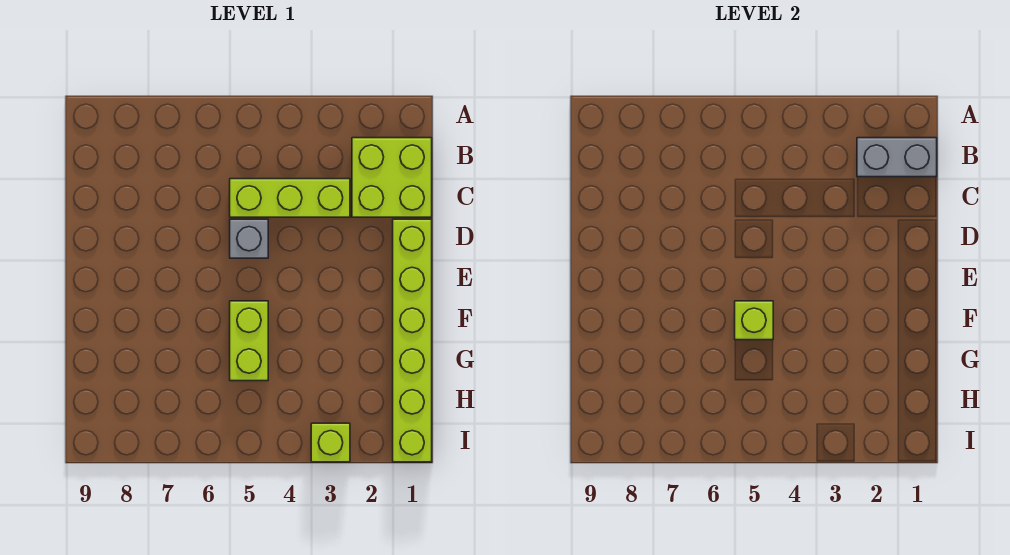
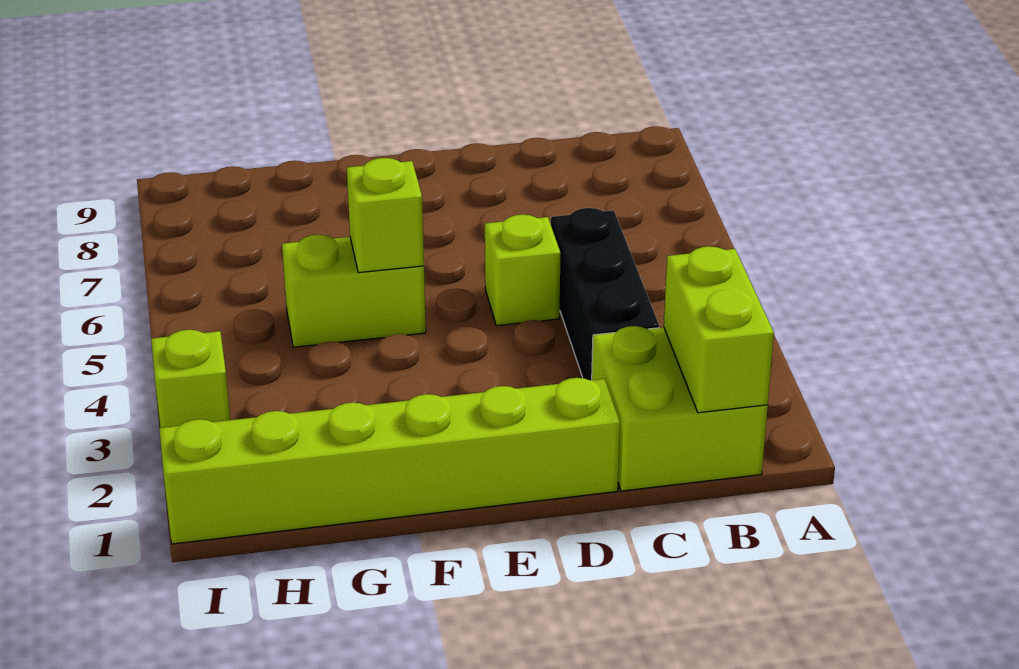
grey 1x2 brick [857,138,937,177] -> lime 1x2 brick [664,246,774,413]
lime 1x3 brick [230,179,350,217] -> black 1x3 brick [551,208,659,380]
grey 1x1 brick [230,219,268,258] -> lime 1x1 brick [485,214,561,326]

